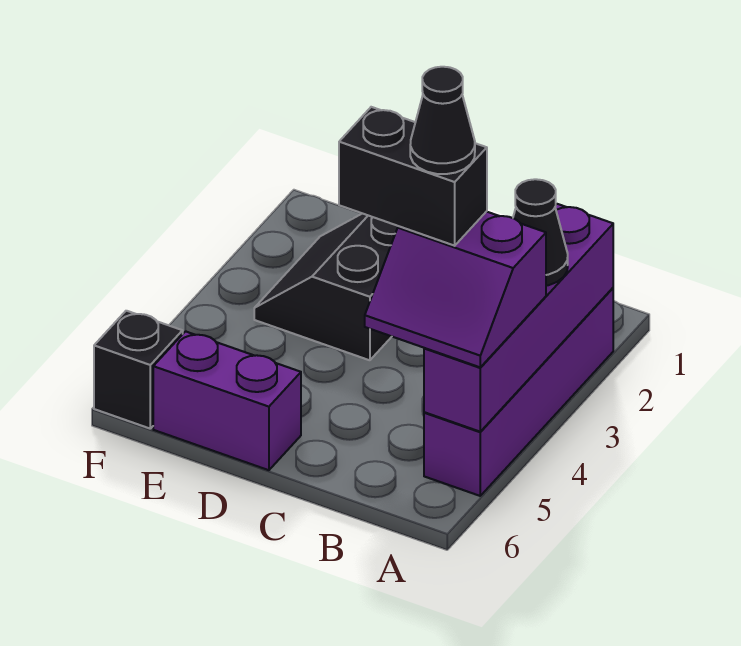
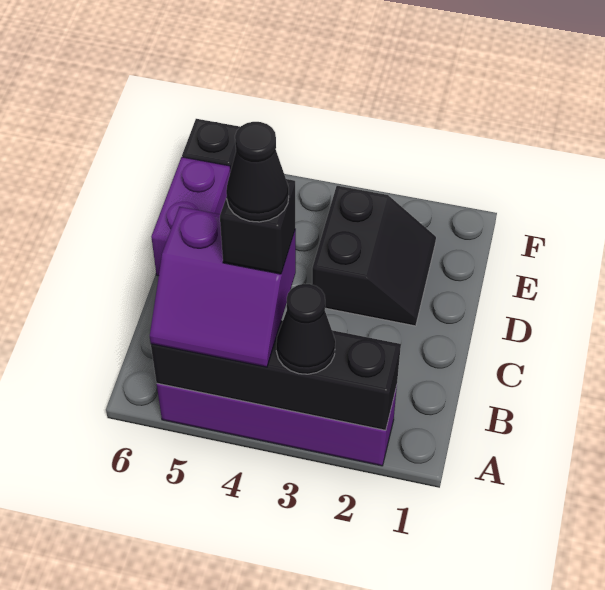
purple 1x4 brick [424,204,613,432] -> black 1x4 brick [151,320,401,430]
purple 2x2 slope [365,212,546,367] -> purple 2x2 slope turned to [150,207,296,367]
black 1x2 brick [339,107,487,246] -> black 1x1 brick [220,179,295,274]
black 2x2 slope [254,213,399,360] -> black 2x2 slope turned to [312,186,436,326]

